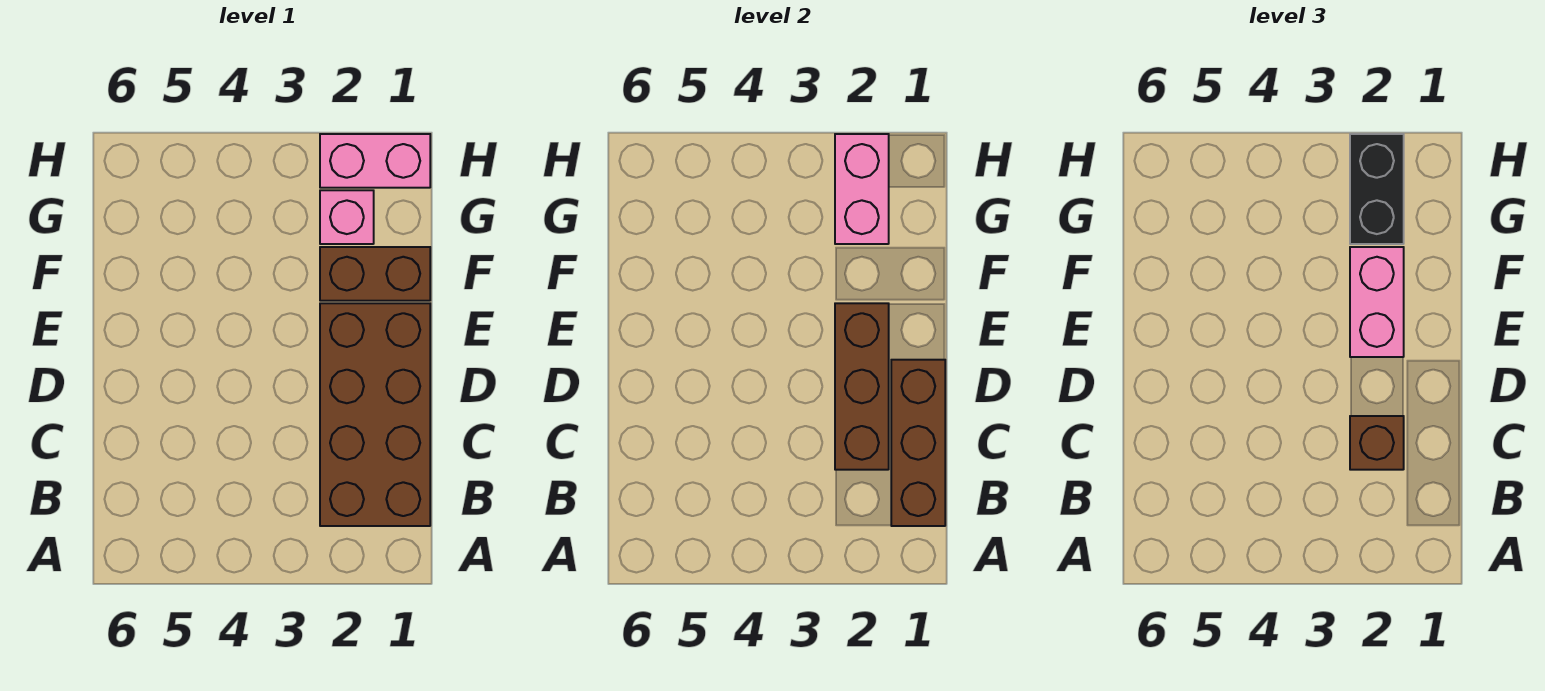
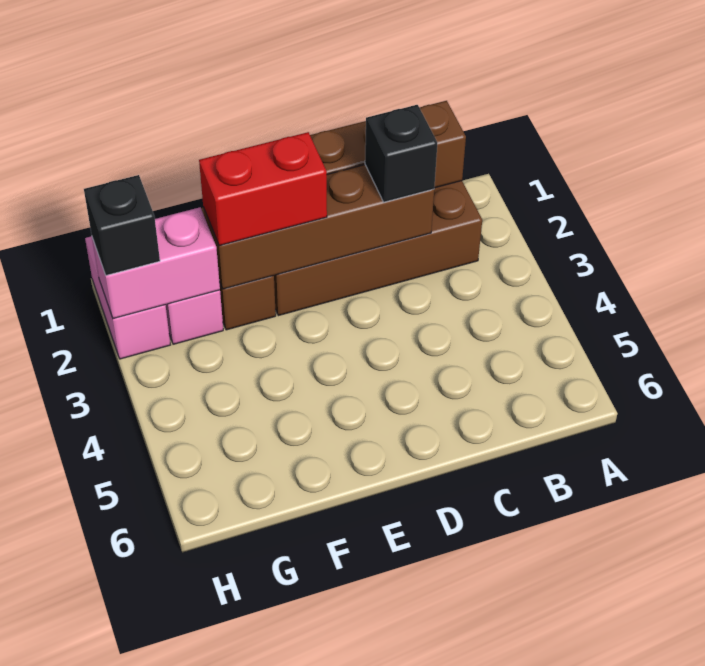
brown 1x3 brick [835,303,889,470] -> brown 1x4 brick [203,165,434,289]
brown 1x1 brick [1350,416,1404,470] -> black 1x1 brick [365,105,437,202]
pink 1x2 brick [1350,247,1404,357] -> red 1x2 brick [199,132,327,246]
black 1x2 brick [1350,134,1404,244] -> black 1x1 brick [84,175,160,275]

